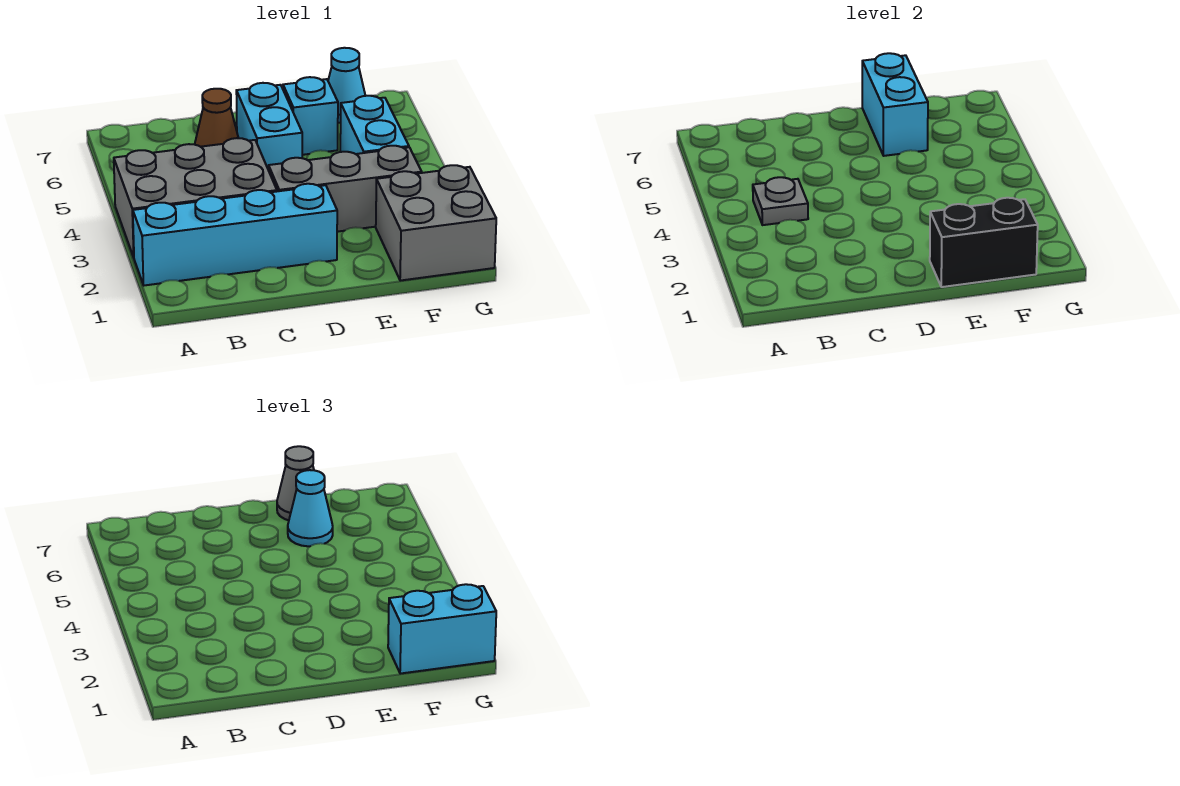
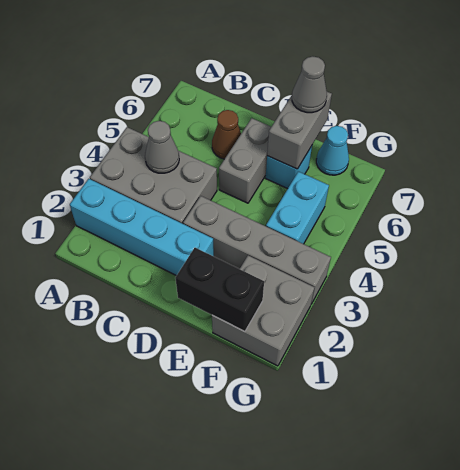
grey 1x1 plate [753,177,808,225] -> grey 1x1 cone [145,121,179,173]
grey 1x3 brick [269,146,422,232] -> grey 1x4 brick [183,196,331,304]
cyan 1x2 brick [236,83,302,170] -> grey 1x2 brick [219,118,271,203]
cyan 1x2 brick [862,53,928,156] -> grey 1x2 brick [267,92,332,169]
cyan 1x1 cone [288,470,333,546] -> none
cyan 1x2 brick [388,584,496,674] -> none

